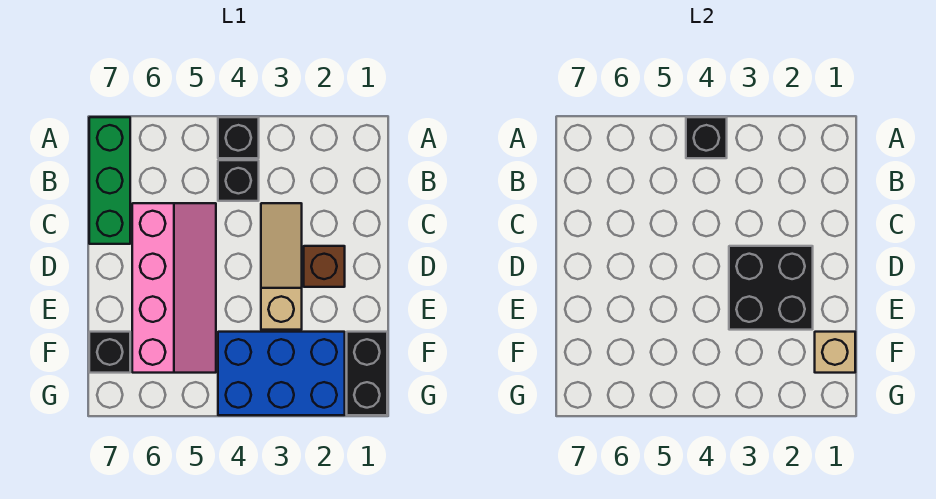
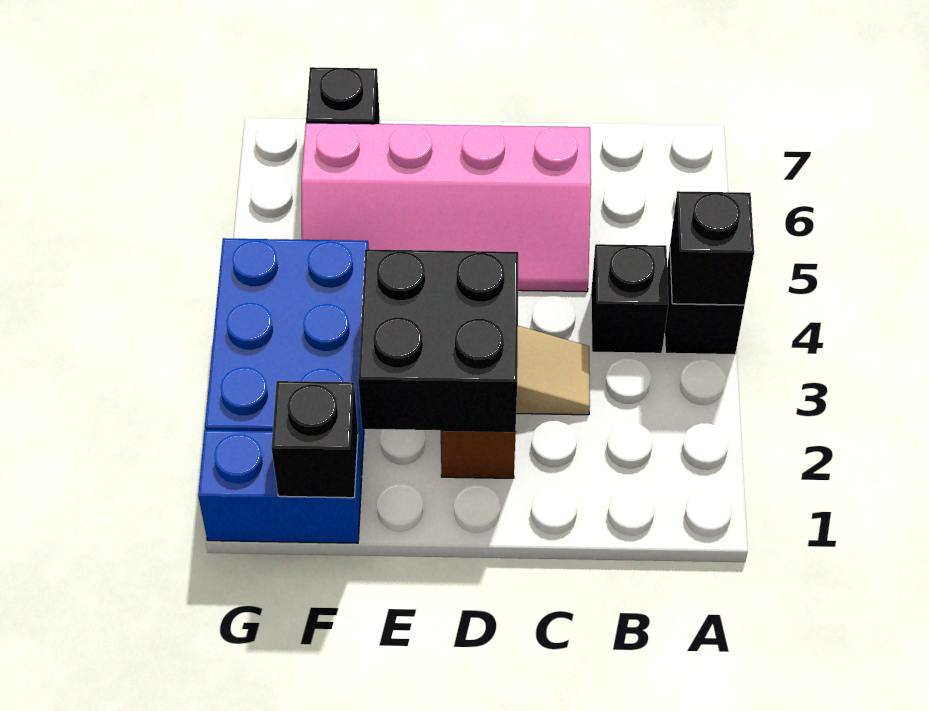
green 1x3 brick [89,117,130,244] -> none
black 1x2 brick [347,332,387,415] -> blue 1x2 brick [198,430,362,543]
tan 1x1 brick [815,332,855,373] -> black 1x1 brick [271,381,358,498]

